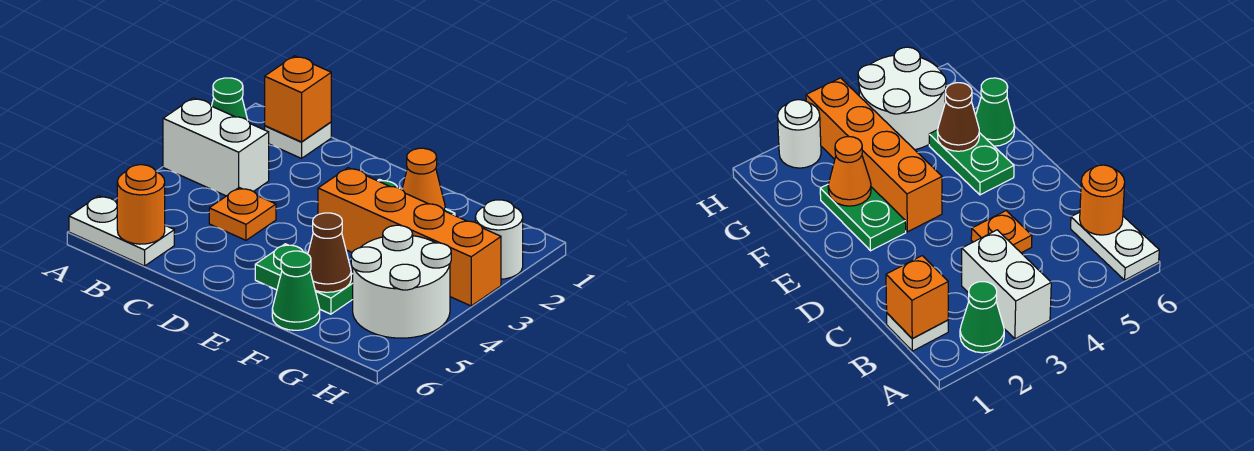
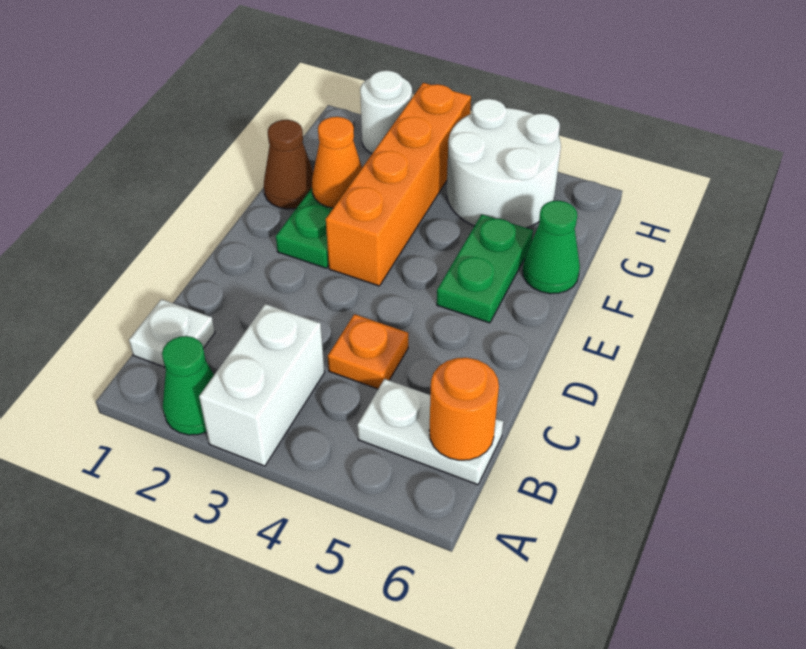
white 1x2 plate [69,196,174,266] -> white 1x2 plate turned to [357,379,503,485]
orange 1x1 brick [265,56,331,142] -> none
brown 1x1 cone [308,213,352,292] -> brown 1x1 cone moved to [264,120,313,209]

